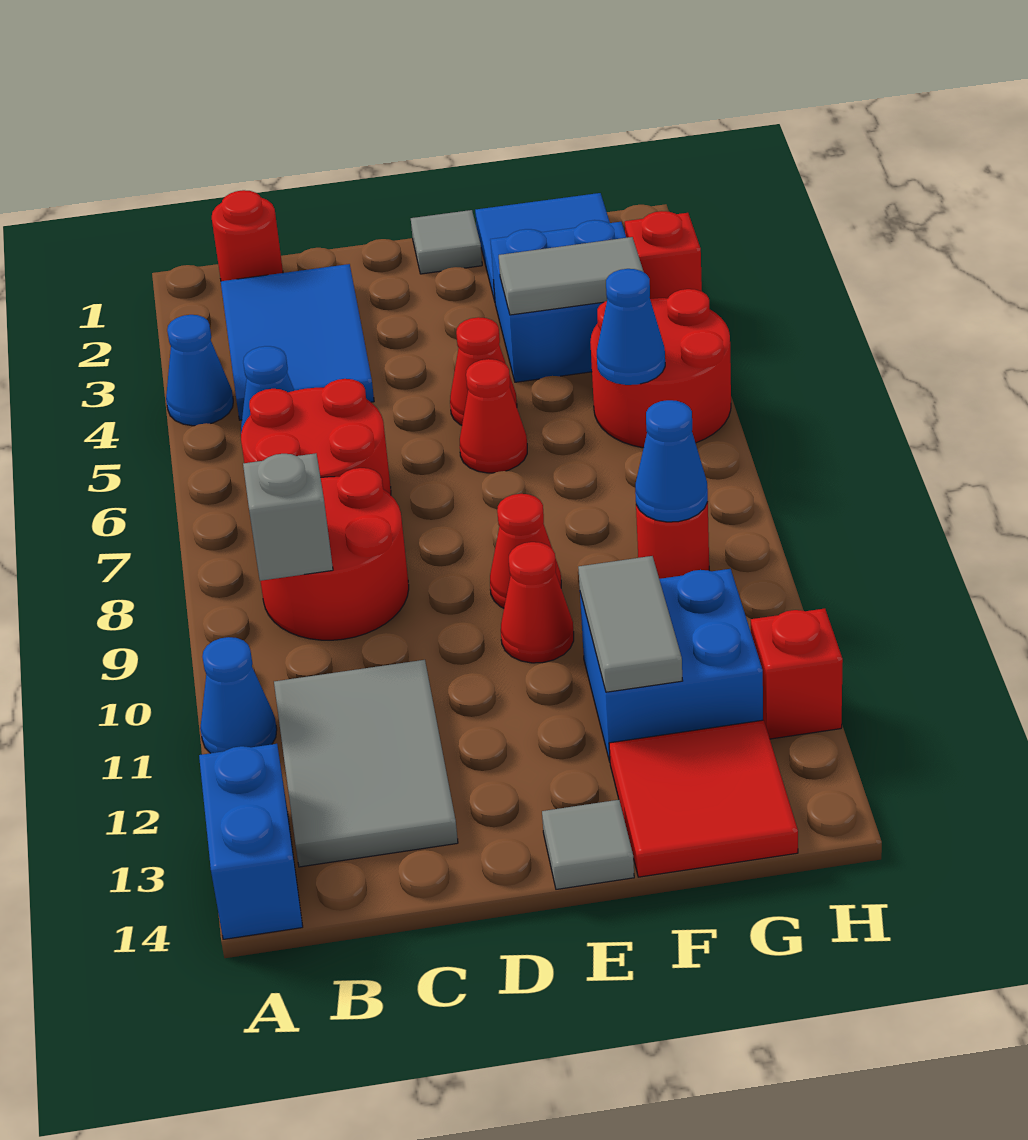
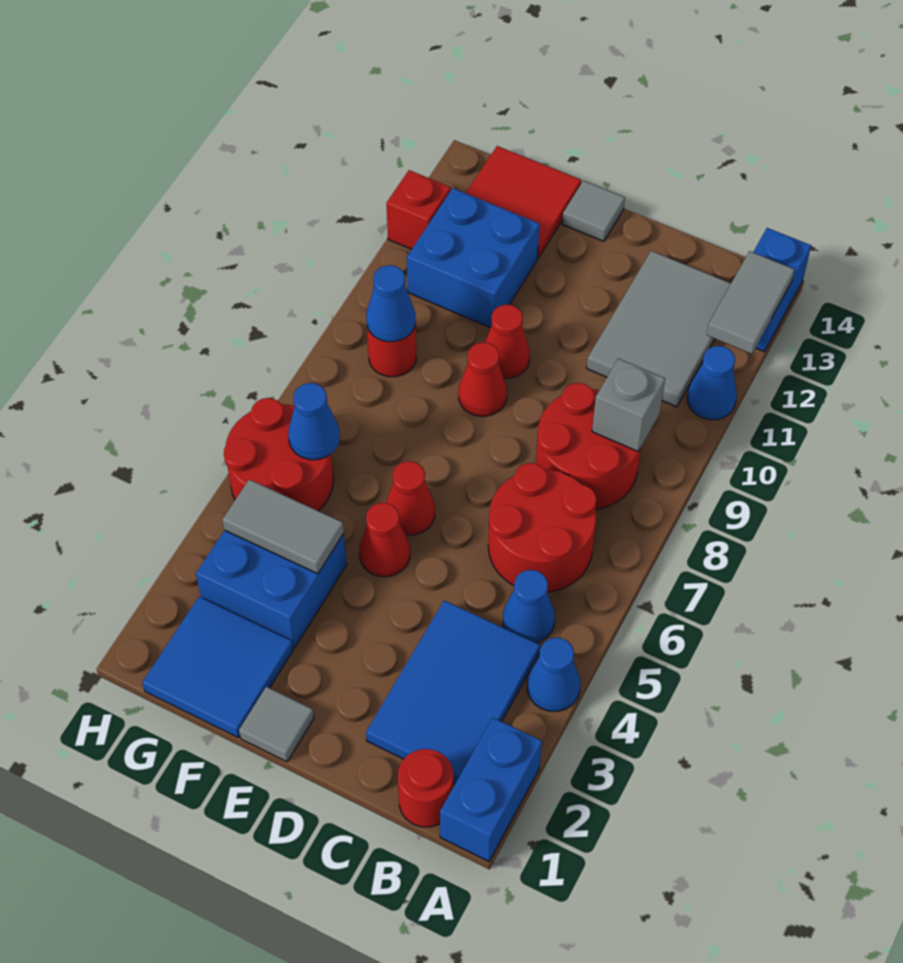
none -> blue 1x2 brick [440,718,542,862]
grey 1x2 tile [578,556,683,692] -> grey 1x2 tile moved to [707,251,794,354]
red 1x1 brick [625,211,702,299] -> none

